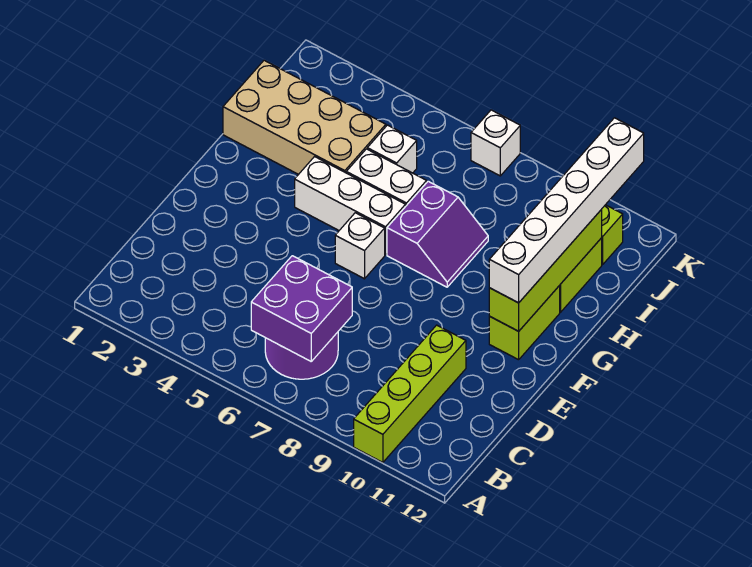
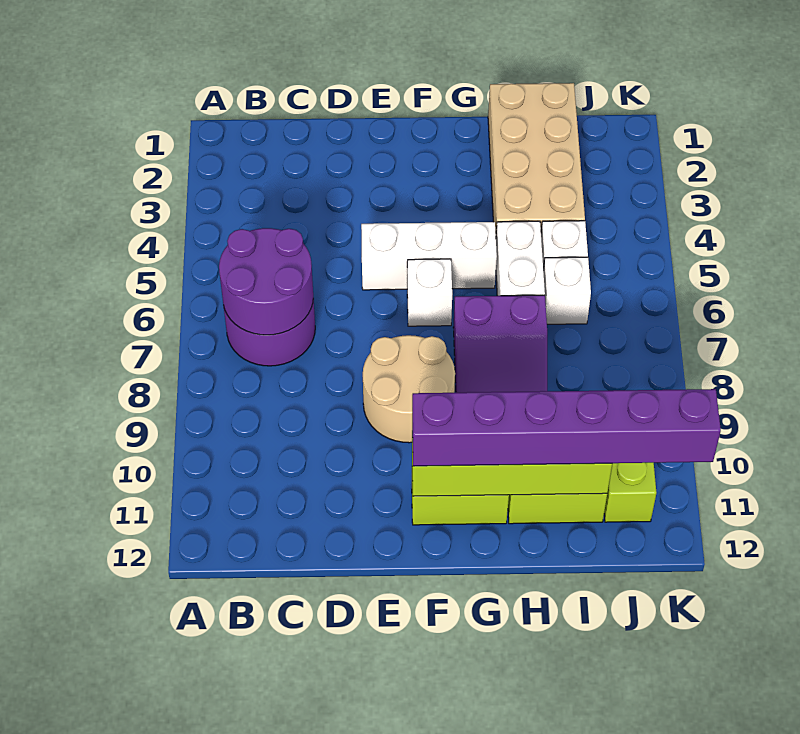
lime 1x4 brick [354,325,466,462] -> none
purple 2x2 brick [251,256,352,361] -> purple 2x2 round brick [219,228,313,335]
none -> tan 2x2 round brick [363,335,455,443]
white 1x6 brick [489,118,644,303] -> purple 1x6 brick [412,389,721,466]
white 1x3 brick [295,157,406,255] -> white 1x3 brick turned to [361,222,497,290]
white 1x1 brick [471,110,520,176] -> white 1x1 brick moved to [543,257,591,324]

